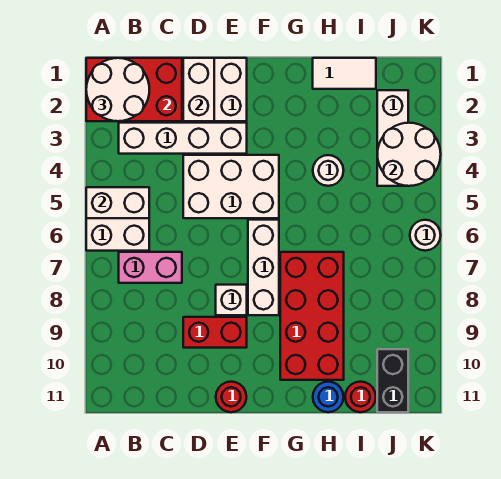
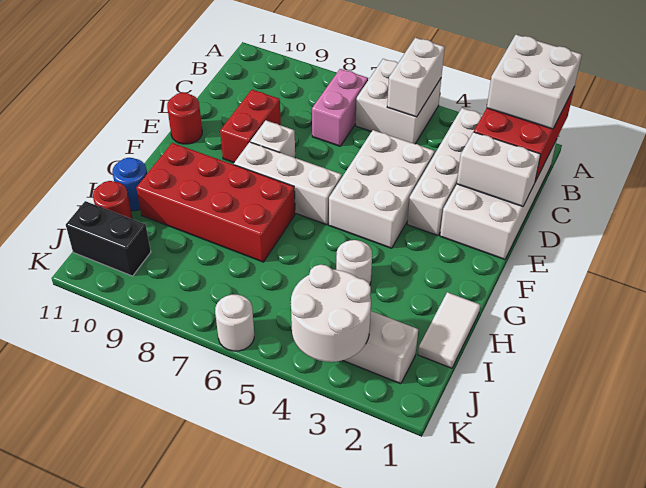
white 2x2 round brick [86,58,149,121] -> white 2x2 brick [487,35,582,129]

